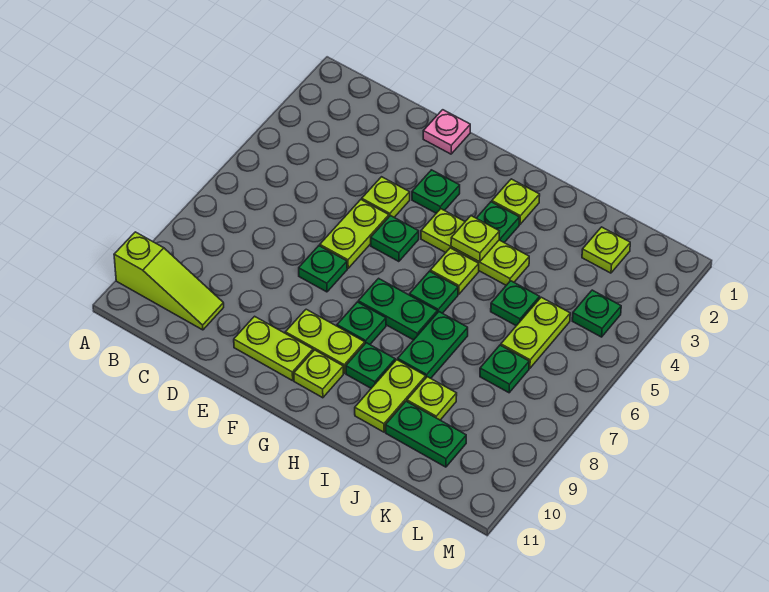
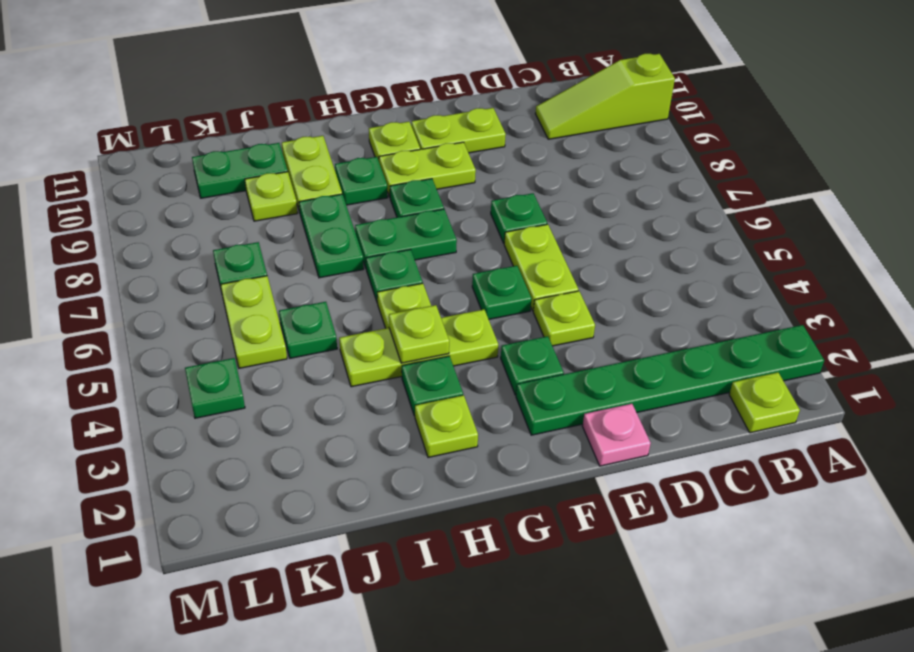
none -> green 1x6 plate [516,325,824,435]
lime 1x1 plate [582,227,630,273] -> lime 1x1 plate moved to [729,372,800,433]

